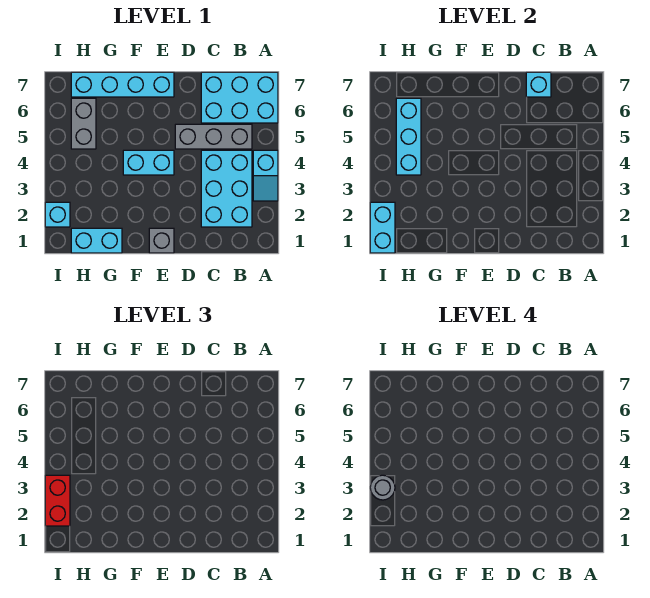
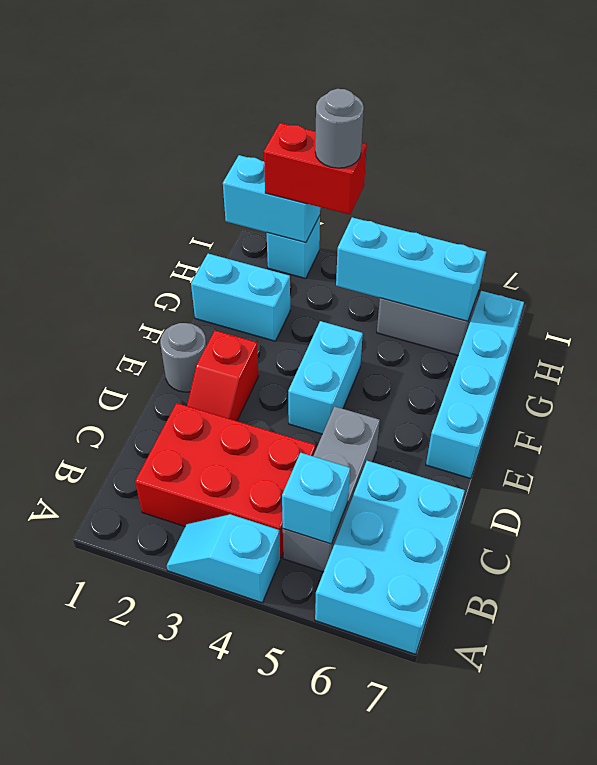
cyan 2x3 brick [201,150,252,227] -> red 2x3 brick [135,403,315,558]
cyan 1x1 brick [526,72,551,97] -> cyan 1x1 brick moved to [282,453,350,544]
none -> red 1x2 slope [187,331,259,421]
grey 1x1 brick [149,228,174,253] -> grey 1x1 round brick [160,323,206,392]
cyan 1x2 brick [71,228,122,253] -> cyan 1x2 brick turned to [191,254,290,341]

